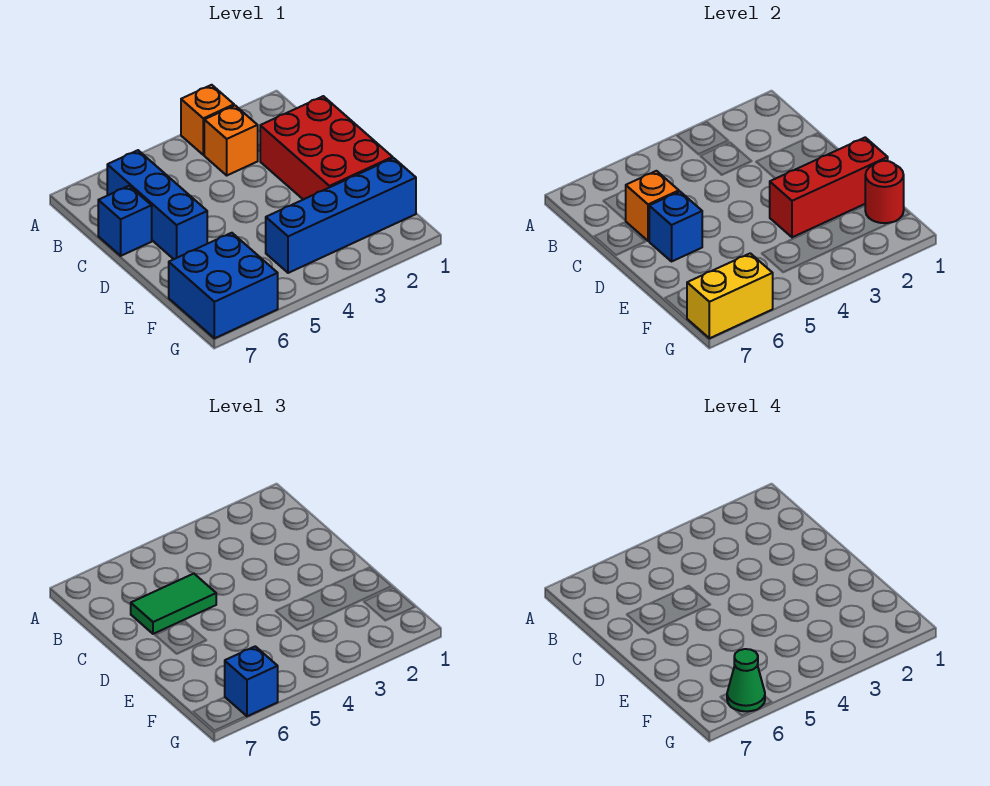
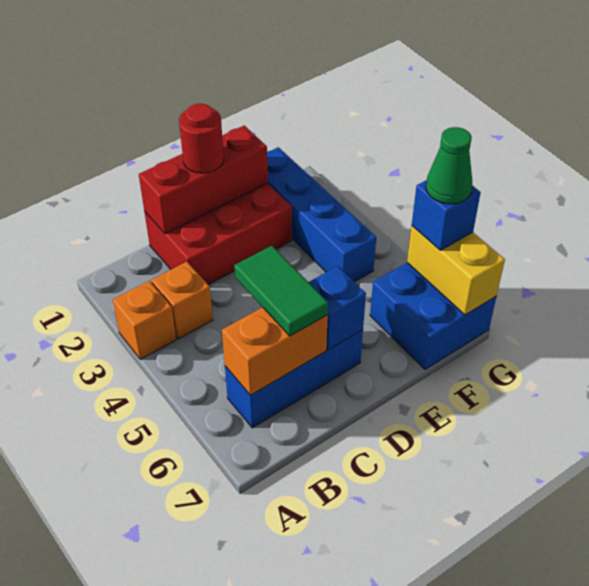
orange 1x1 brick [625,171,679,241] -> orange 1x2 brick [222,307,328,395]
blue 1x1 brick [98,186,152,256] -> none
red 1x3 brick [770,137,888,237] -> red 1x3 brick turned to [139,126,268,234]
red 1x1 round brick [865,161,904,223] -> red 1x1 round brick moved to [179,104,224,173]

